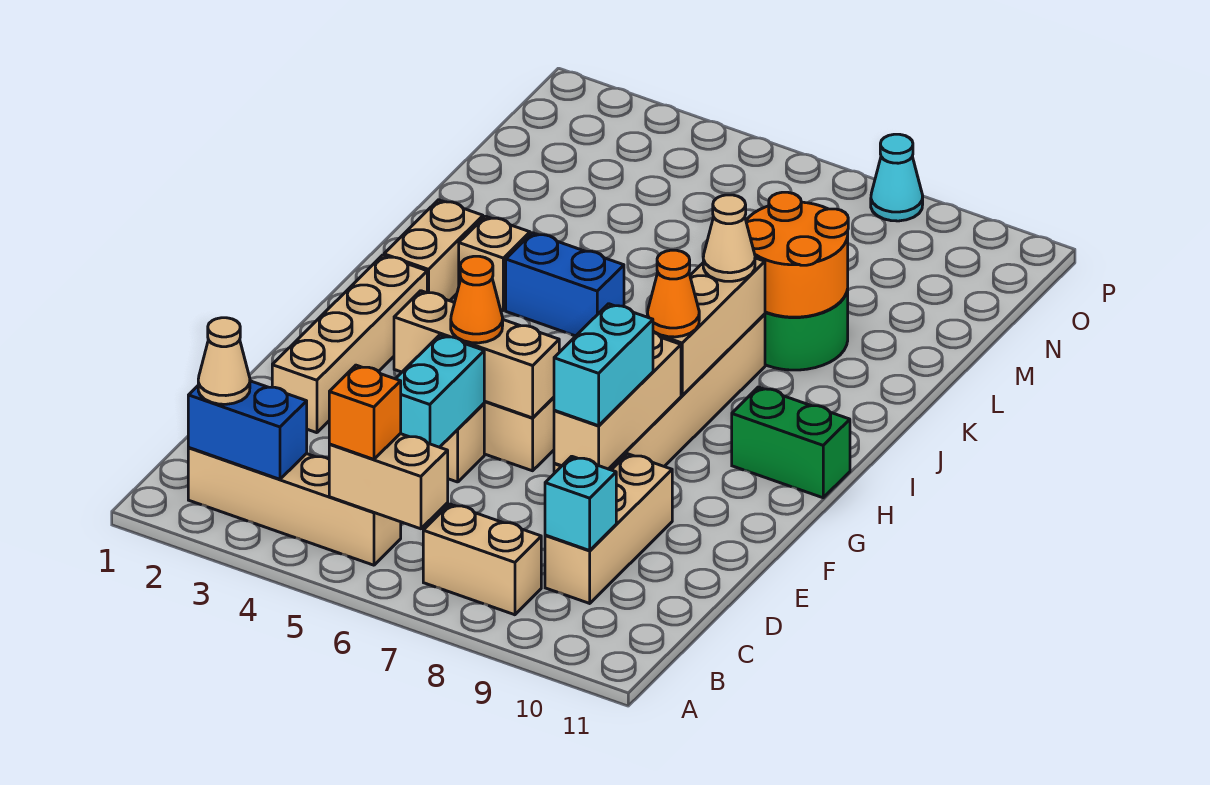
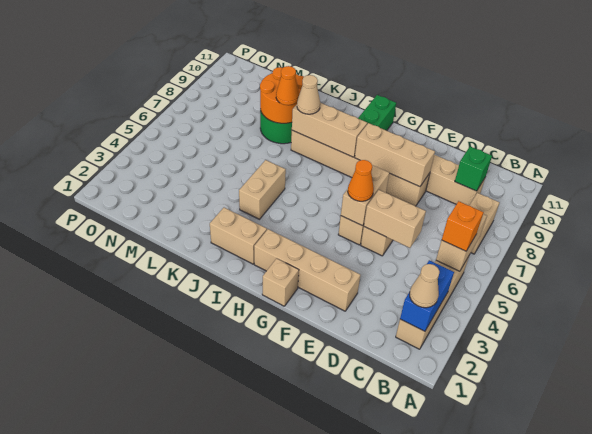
cyan 1x1 brick [545,456,616,550] -> green 1x1 brick [455,147,492,191]
cyan 1x2 brick [396,335,485,447] -> tan 1x2 brick [364,190,426,248]
cyan 1x2 brick [554,304,653,426] -> none
tan 1x3 brick [394,291,559,418] -> tan 1x2 brick [341,165,389,226]
orange 1x1 cone [647,250,699,337] -> orange 1x1 cone moved to [276,66,299,105]
tan 1x1 brick [459,216,530,310] -> tan 1x1 brick moved to [262,259,299,306]
blue 1x2 brick [506,233,624,336] -> tan 1x2 brick [239,160,286,219]
cyan 1x1 cone [871,134,923,221] -> none

